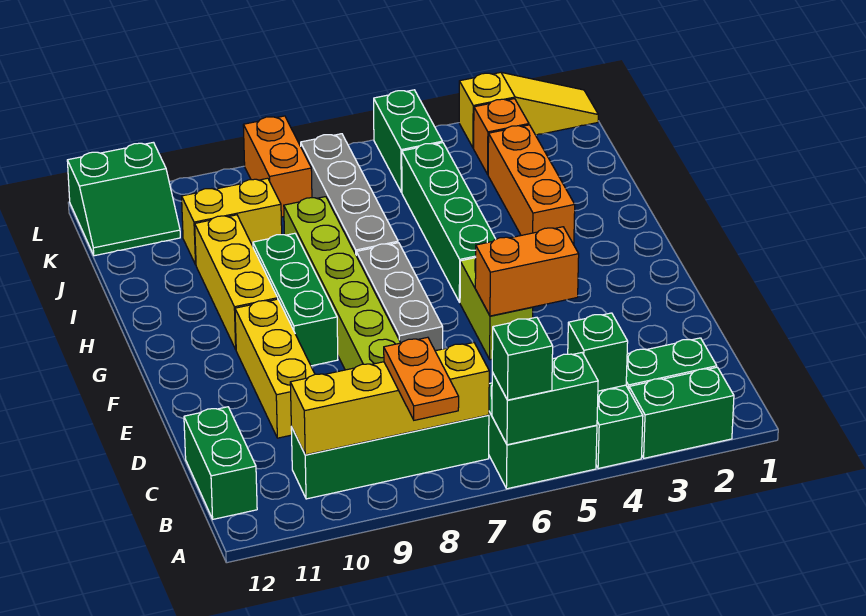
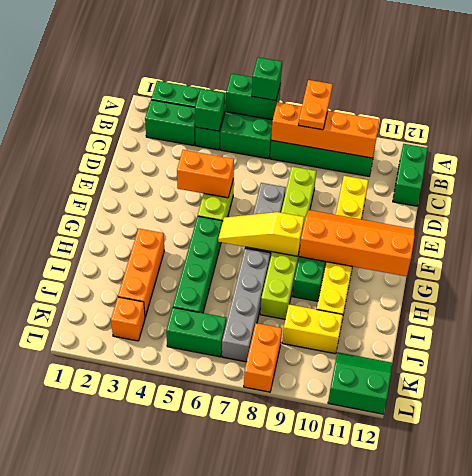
yellow 1x4 brick [290,343,489,455] -> orange 1x4 brick [271,102,379,158]
none -> orange 2x4 slope [299,210,415,276]
green 1x2 brick [374,90,442,192] -> green 1x2 brick turned to [166,308,226,357]
yellow 1x3 slope [459,72,598,148] -> yellow 1x3 slope moved to [218,212,304,256]

